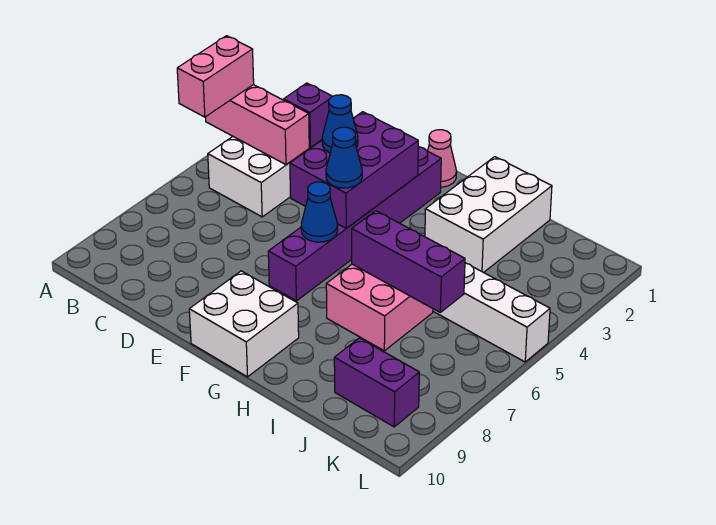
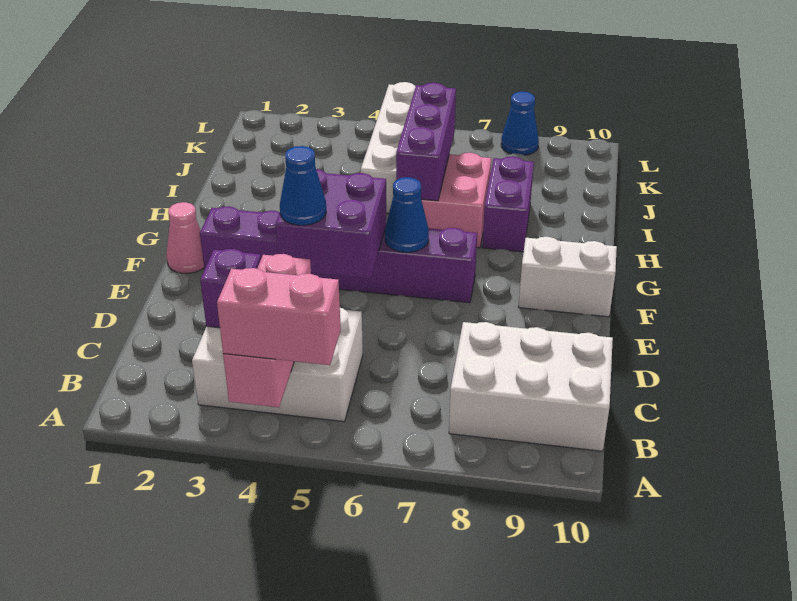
purple 2x3 brick [290,112,418,228] -> purple 2x2 brick [275,169,386,279]
blue 1x1 cone [326,127,362,188] -> blue 1x1 cone moved to [501,92,539,155]
white 2x2 brick [189,271,299,377] -> white 1x2 brick [519,237,617,317]
white 2x3 brick [425,157,552,273] -> white 2x3 brick moved to [449,322,613,451]
purple 1x2 brick [334,338,419,427] -> purple 1x2 brick moved to [482,156,534,252]

